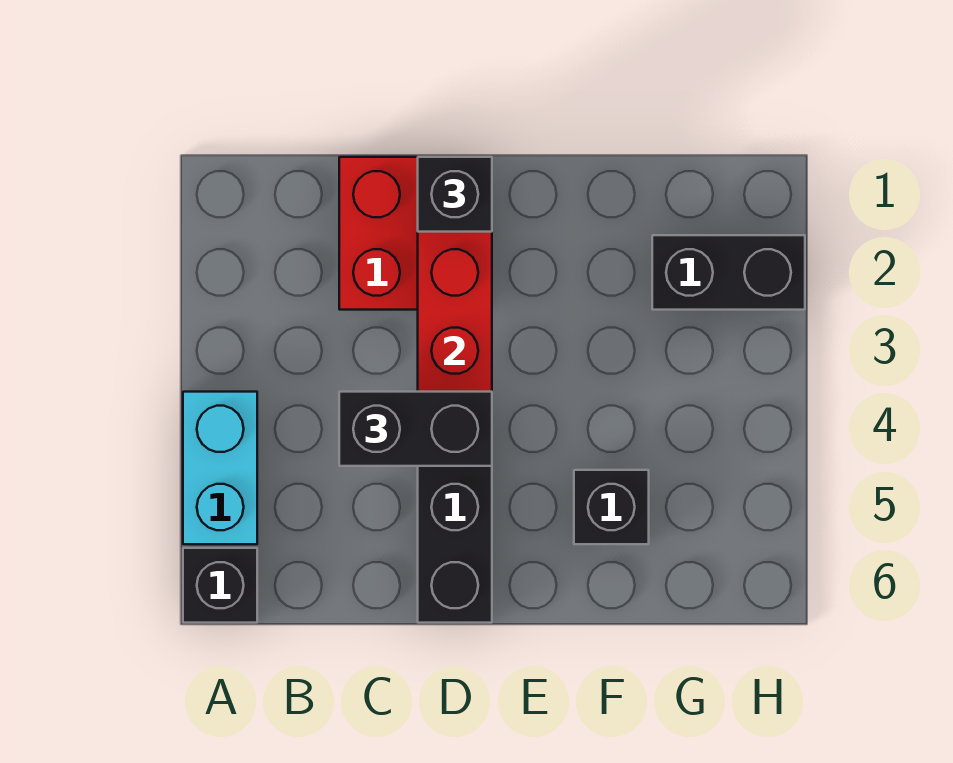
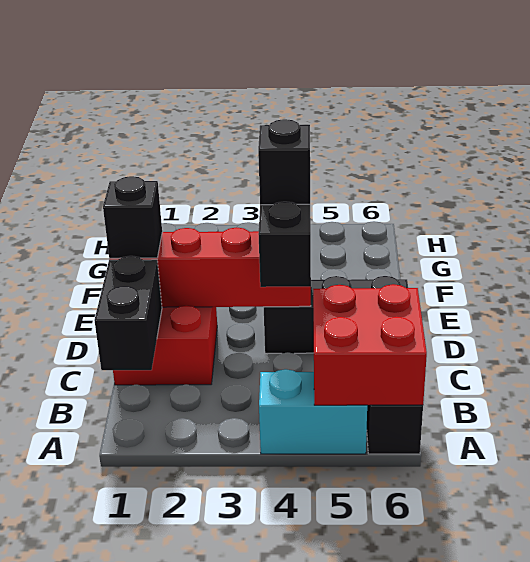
none -> red 2x2 brick [313,284,427,405]
black 1x1 brick [574,470,649,544] -> black 1x1 brick moved to [258,119,310,205]
black 1x2 brick [652,235,805,310] -> black 1x2 brick moved to [94,256,162,370]

